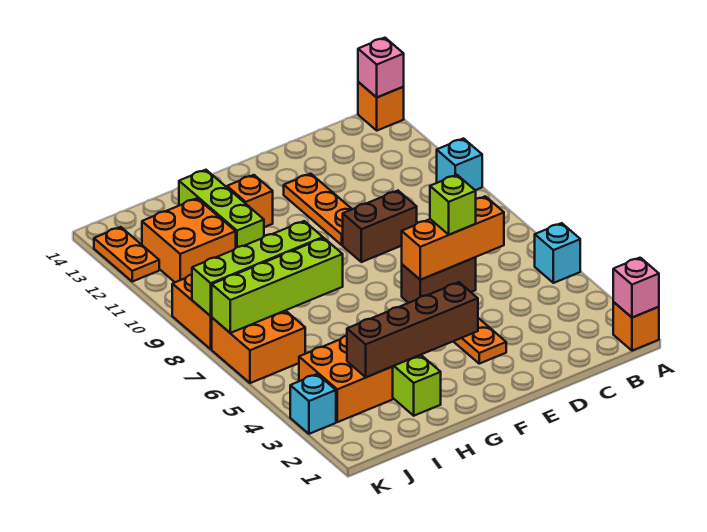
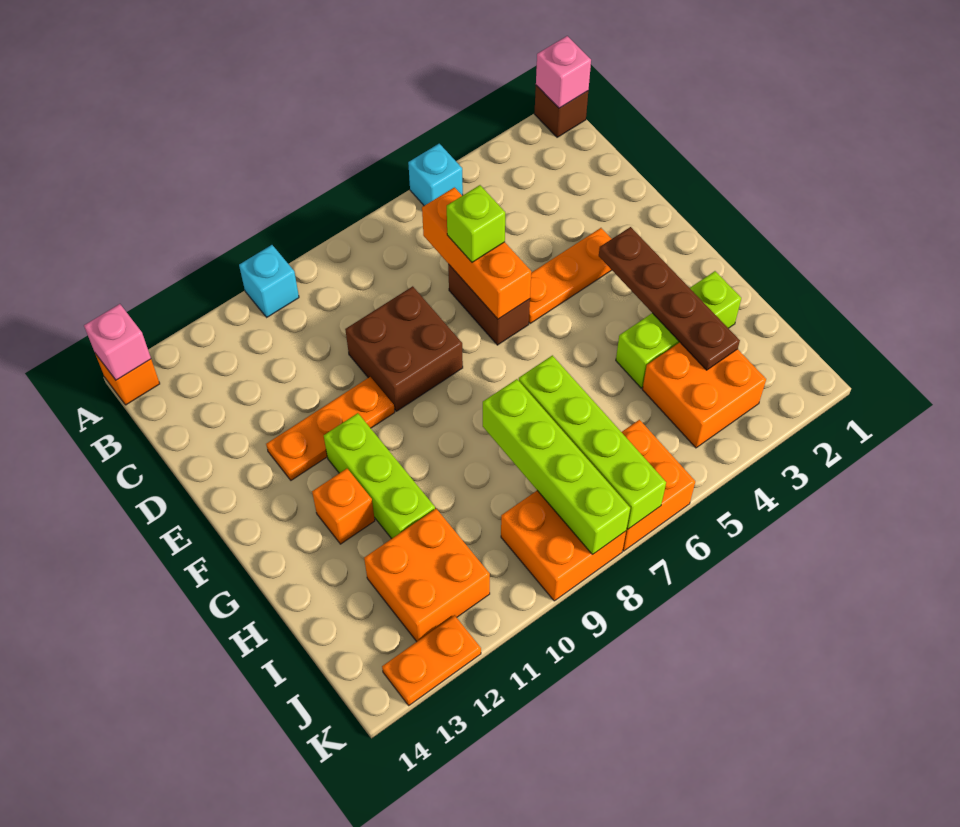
orange 1x1 brick [613,302,659,351] -> brown 1x1 brick [534,85,588,137]
brown 1x2 brick [343,191,417,262] -> brown 2x2 brick [345,286,463,411]
brown 1x4 brick [347,282,478,377] -> brown 1x4 plate [599,227,740,370]
lime 1x3 brick [179,170,264,248] -> lime 1x3 brick turned to [324,413,435,539]
cyan 1x1 brick [290,374,336,434] -> none

